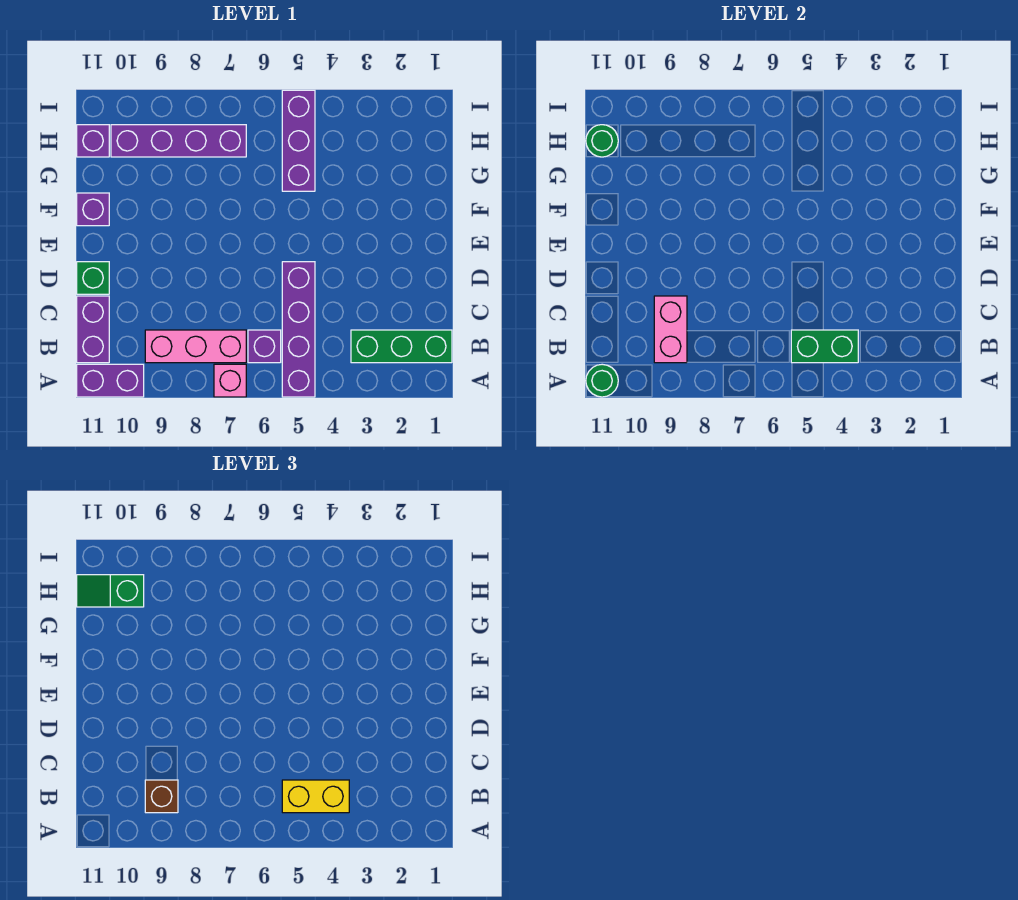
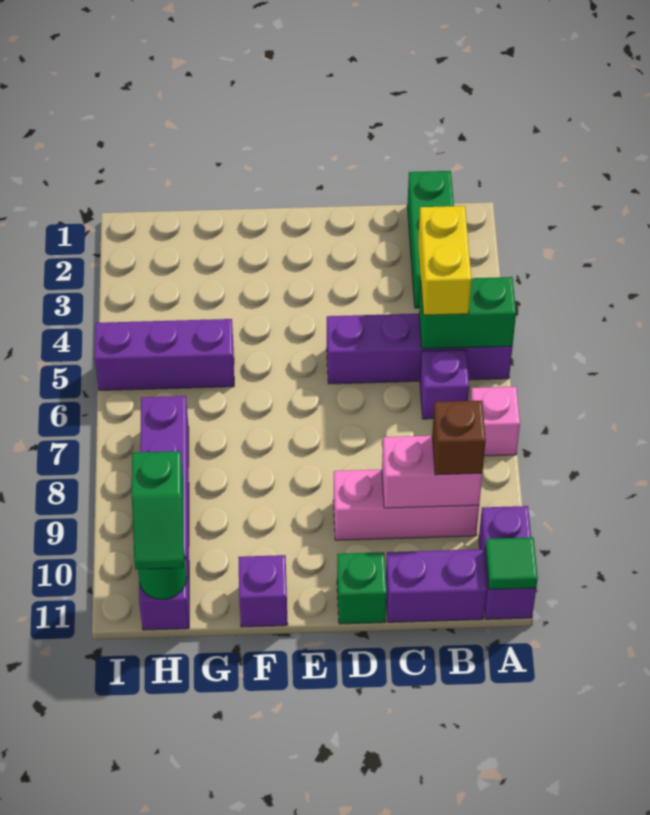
green 1x1 round brick [586,364,618,397] -> green 1x1 tile [485,537,538,589]
green 1x2 brick [791,330,858,363] -> green 1x2 brick turned to [419,277,516,349]
pink 1x3 brick [145,330,246,363] -> pink 1x3 brick turned to [333,470,479,540]

